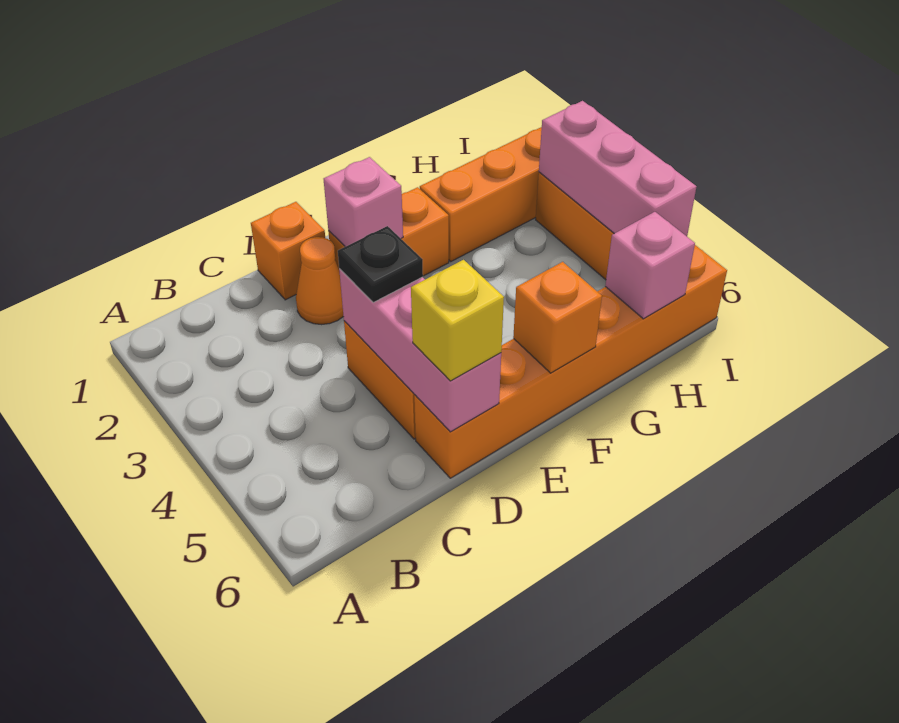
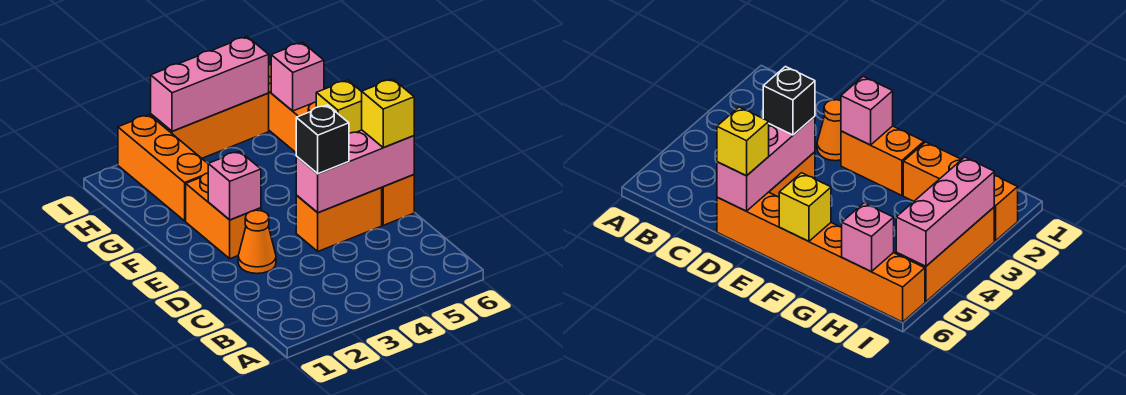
orange 1x1 brick [251,202,325,300] -> none
black 1x1 plate [338,226,423,303] -> black 1x1 brick [296,105,349,174]
orange 1x1 brick [513,262,602,373] -> yellow 1x1 brick [316,80,362,133]

